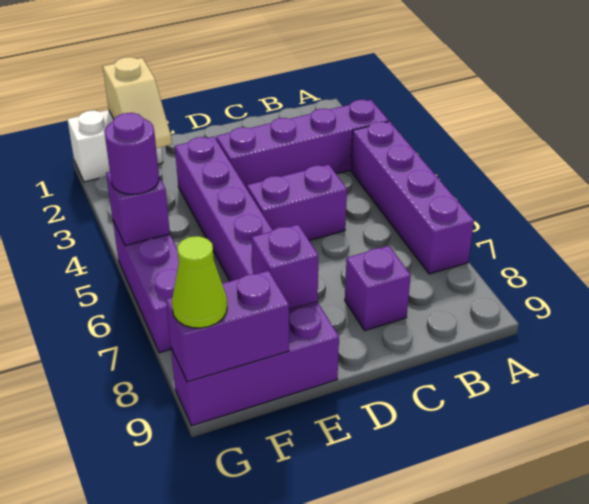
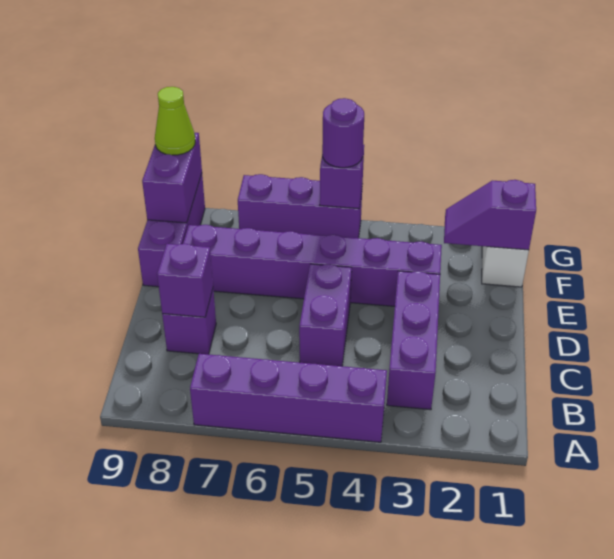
purple 1x4 brick [216,100,389,188] -> purple 1x3 brick [387,271,440,410]
purple 1x1 brick [252,225,318,310] -> purple 1x1 brick moved to [157,244,213,317]
tan 1x2 slope [103,57,172,148] -> purple 1x2 slope [444,180,536,250]

